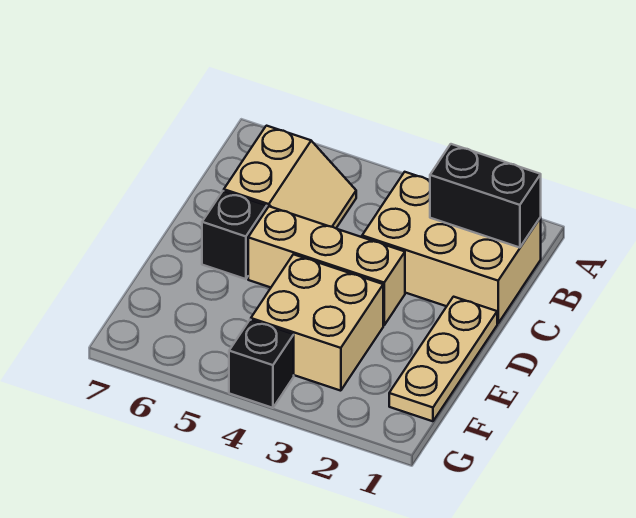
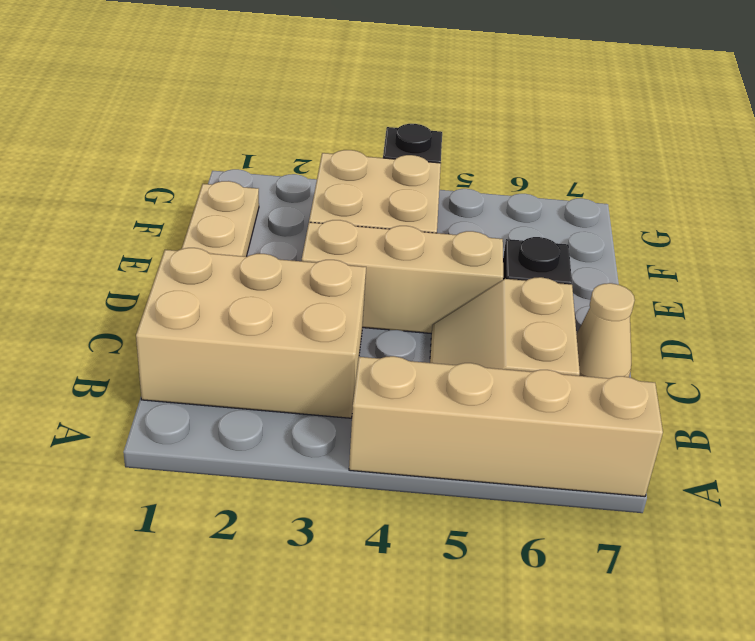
none -> tan 1x4 brick [349,356,663,497]
black 1x2 brick [430,144,541,248] -> none
none -> tan 1x1 cone [576,283,635,378]

